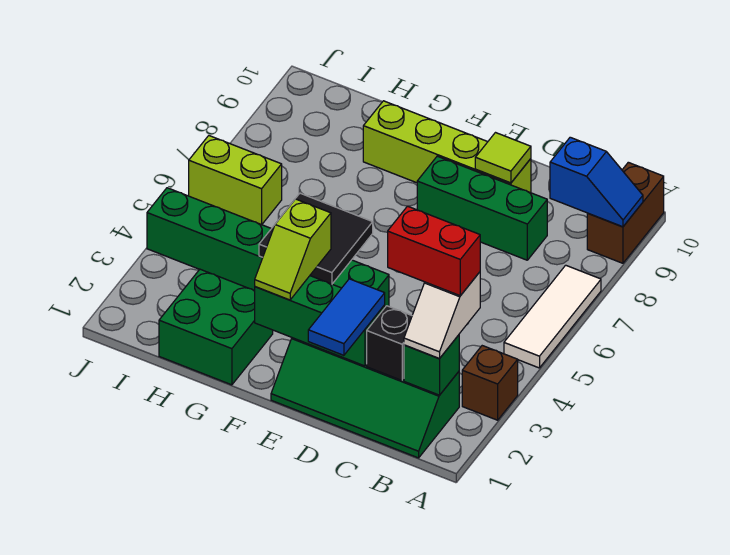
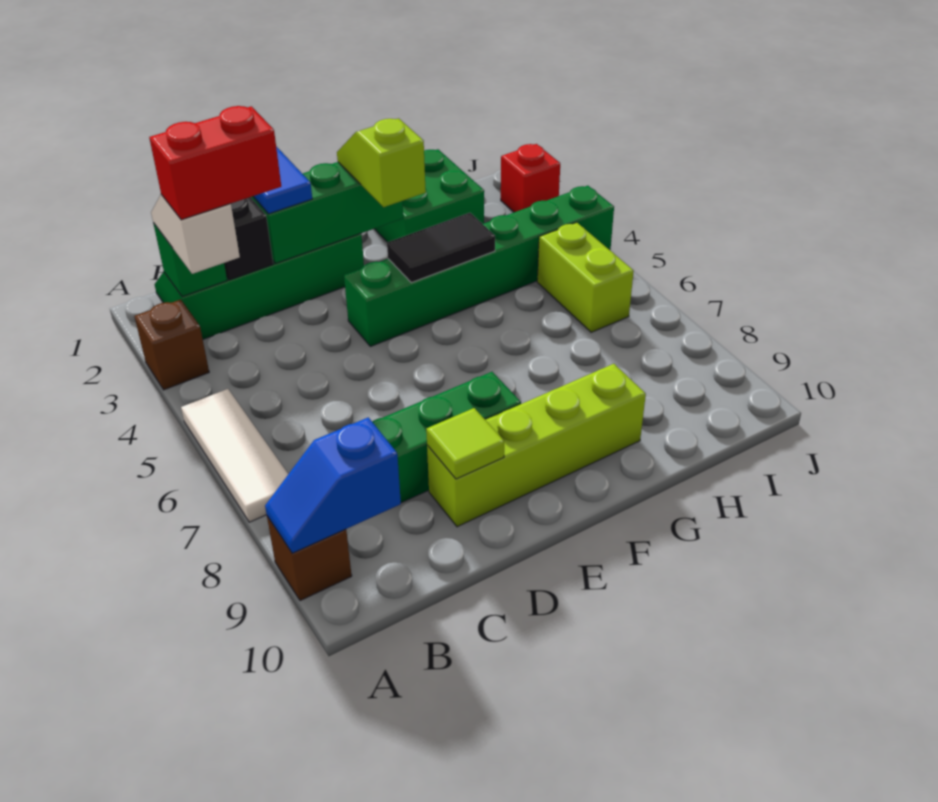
brown 1x2 brick [587,162,664,263] -> brown 1x1 brick [267,516,352,601]
black 2x2 tile [259,193,373,284] -> black 1x2 tile [387,213,495,283]
lime 1x2 brick [189,136,282,225] -> lime 1x2 brick turned to [537,222,634,332]
none -> red 1x1 brick [501,144,560,212]

